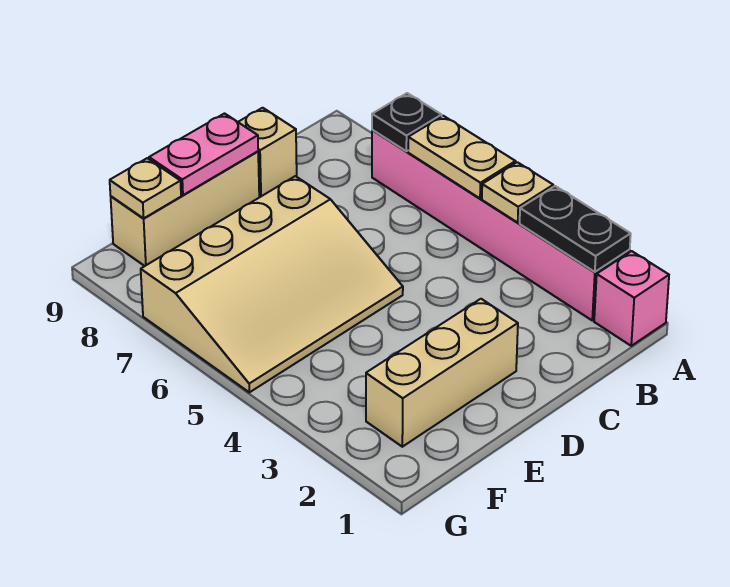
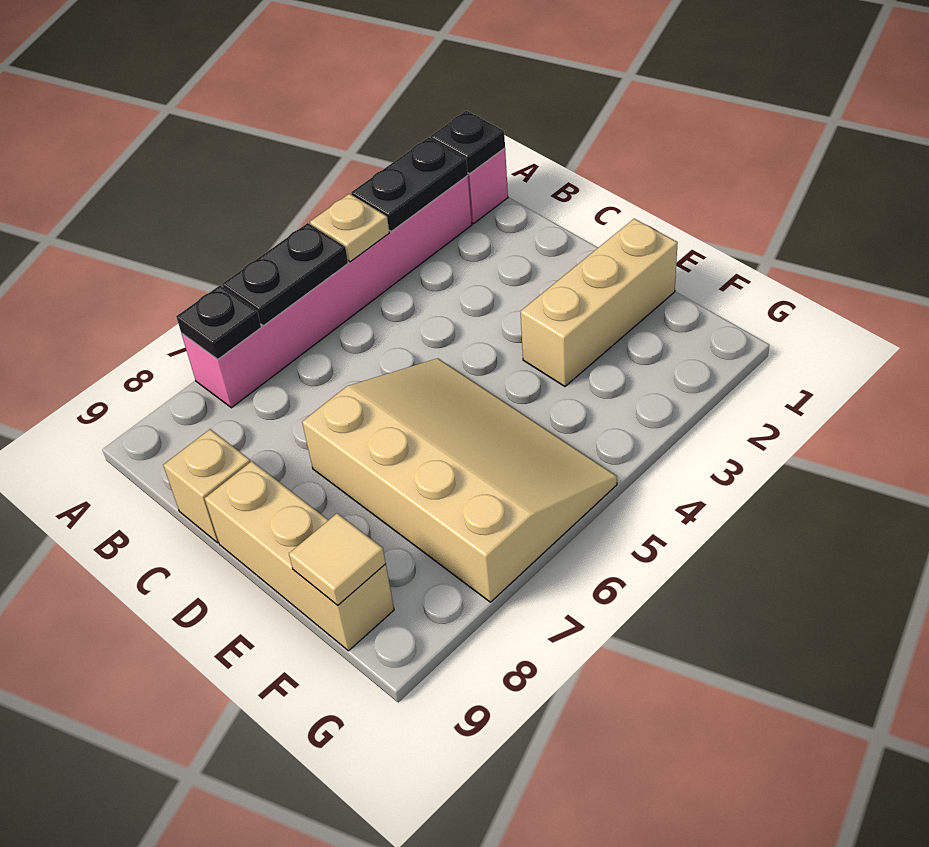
none -> black 1x1 plate [430,111,505,174]
tan 1x2 plate [408,116,516,198] -> black 1x2 plate [223,223,348,326]
tan 1x3 brick [366,299,518,447] -> tan 1x3 brick turned to [520,219,678,386]
pink 1x2 plate [149,114,258,195] -> none
tan 1x1 plate [110,158,181,218] -> tan 1x1 tile [289,513,386,605]

